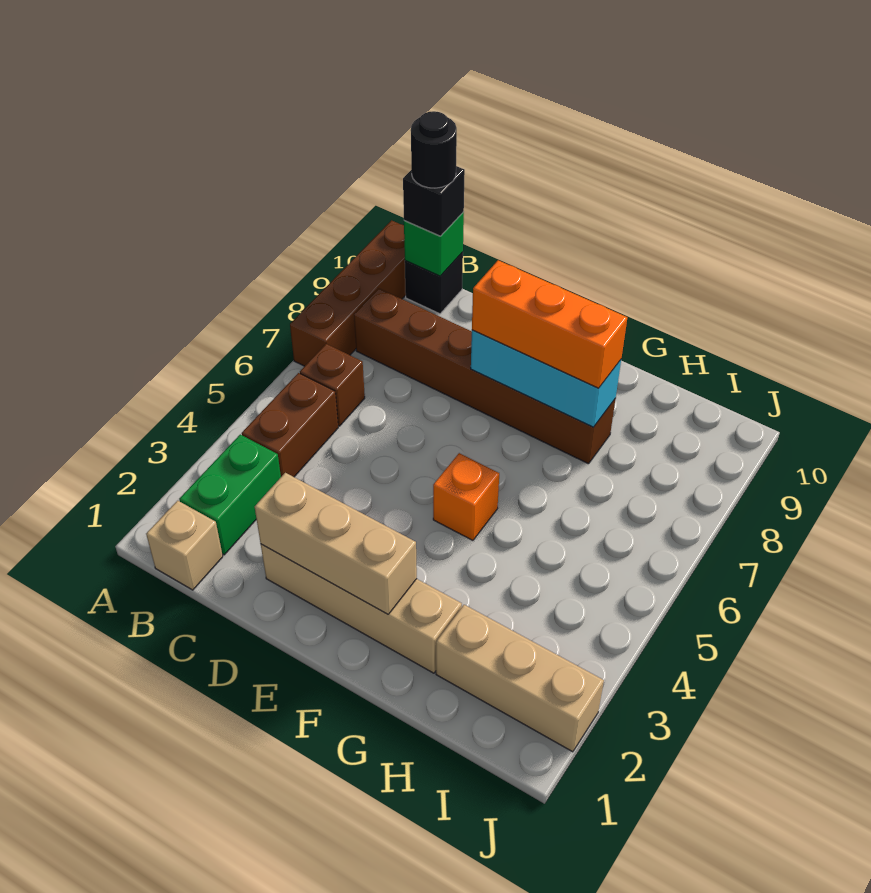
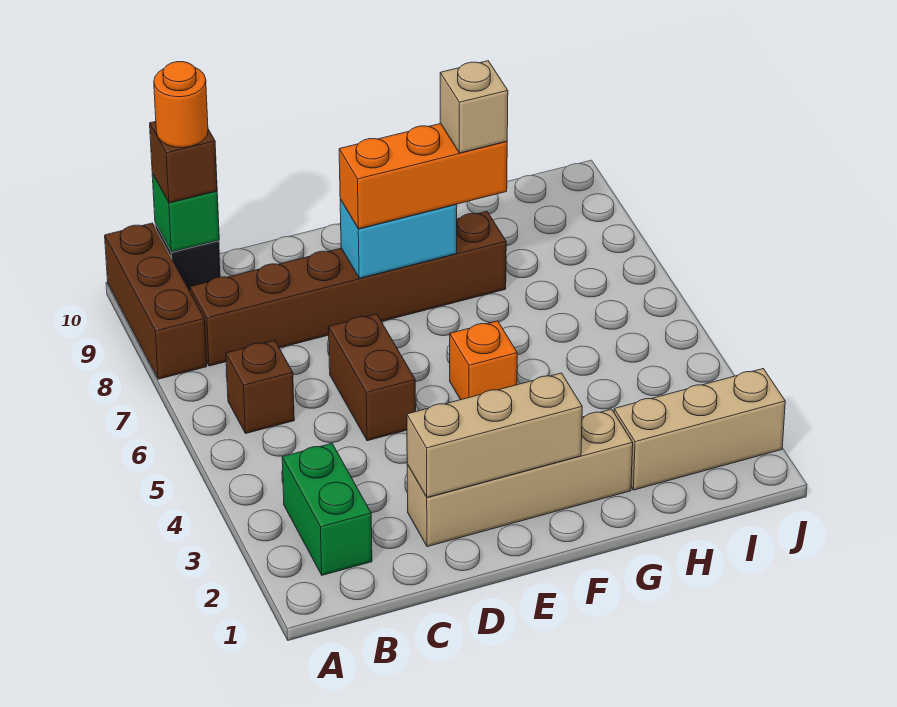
brown 1x4 brick [290,220,406,366] -> brown 1x3 brick [105,223,207,379]
tan 1x1 brick [146,501,223,590] -> tan 1x1 brick moved to [440,61,508,153]
brown 1x2 brick [242,373,338,477] -> brown 1x2 brick moved to [329,314,416,441]
black 1x1 brick [403,166,465,236] -> brown 1x1 brick [150,121,217,203]
black 1x1 round brick [411,111,457,188] -> orange 1x1 round brick [154,62,208,148]
cyan 1x3 brick [471,330,621,427] -> cyan 1x2 brick [340,199,457,278]

